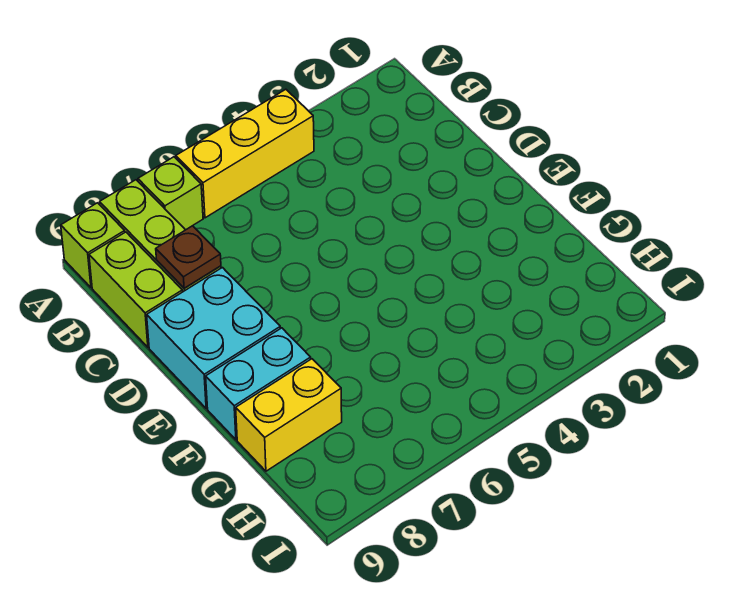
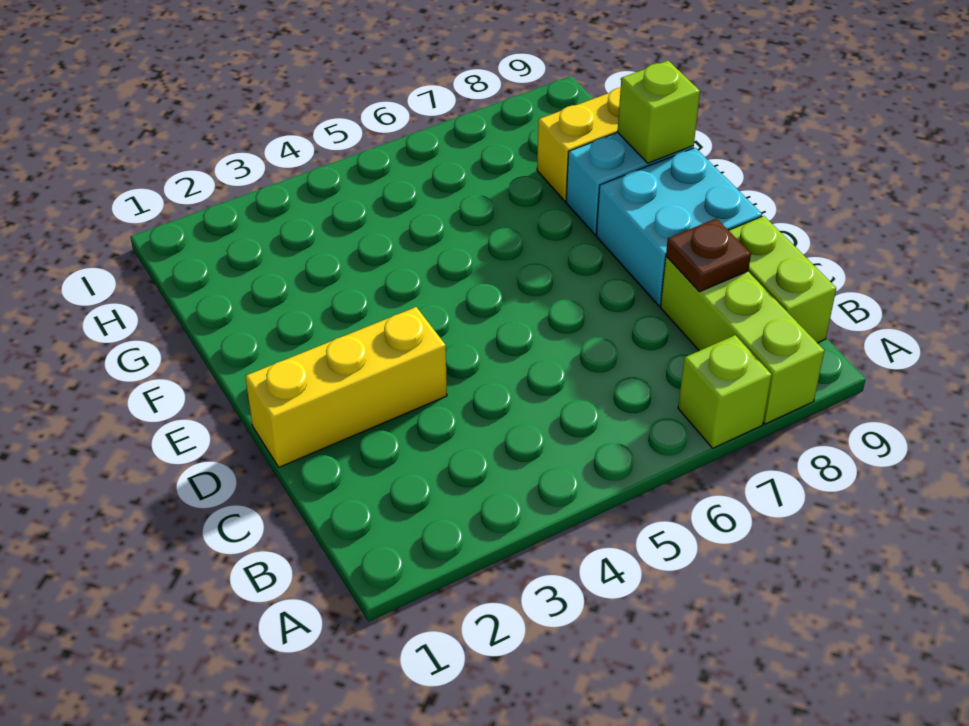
yellow 1x3 brick [176,89,314,218] -> yellow 1x3 brick moved to [245,307,447,467]
lime 1x1 brick [61,203,125,288] -> lime 1x1 brick moved to [618,61,700,163]

